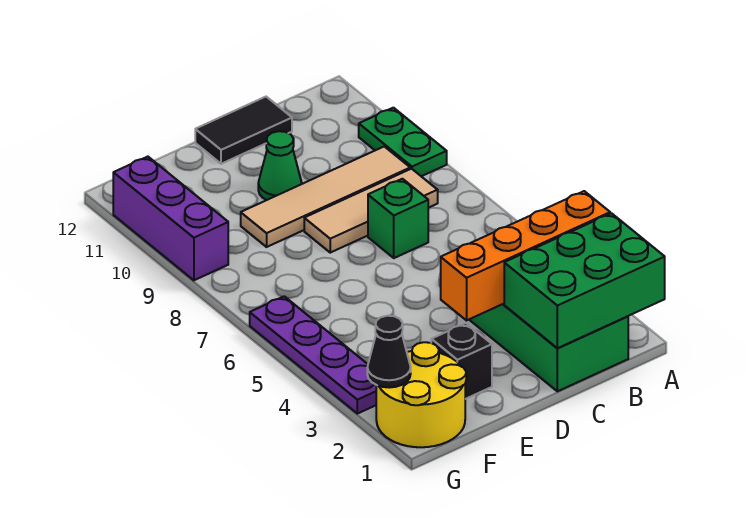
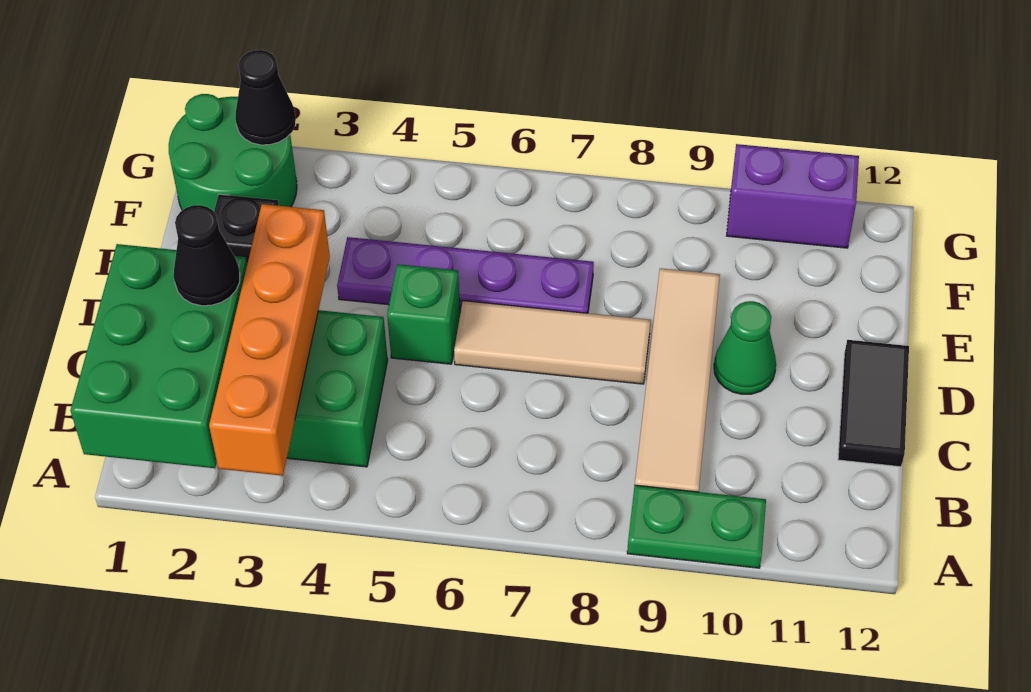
tan 1x3 tile [304,169,438,253] -> tan 1x3 tile turned to [454,301,651,384]
none -> black 1x1 cone [174,205,240,306]
green 1x1 brick [368,179,428,258] -> green 1x1 brick moved to [387,264,460,364]
yellow 2x2 round brick [376,342,466,447] -> green 2x2 round brick [169,94,297,211]
purple 1x4 plate [250,296,376,414] -> purple 1x4 plate moved to [337,237,594,313]
purple 1x3 brick [113,157,228,280] -> purple 1x2 brick [727,144,859,248]

